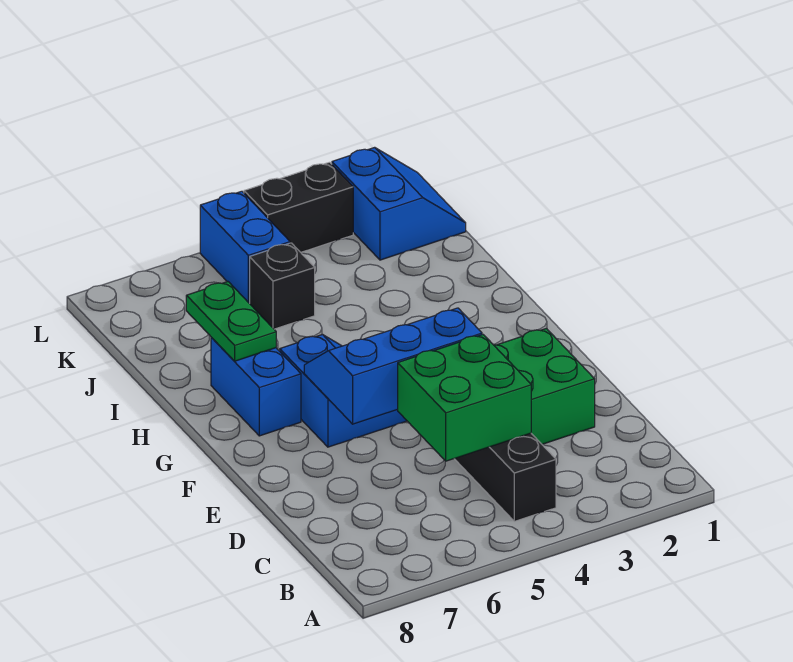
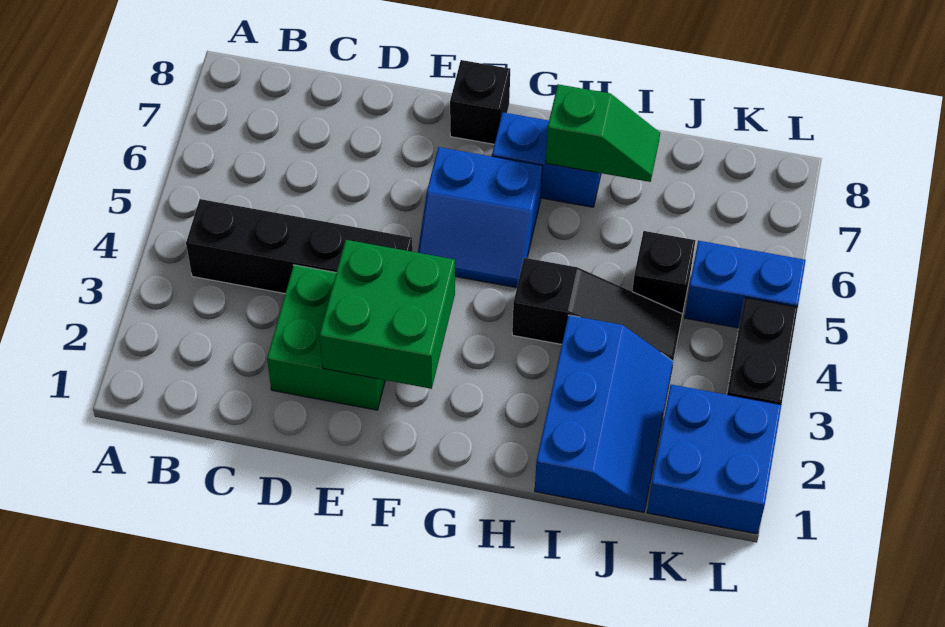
green 2x2 brick [398,335,531,461] -> green 2x2 brick moved to [319,240,455,389]
blue 2x3 slope [304,308,482,424] -> blue 2x3 slope moved to [535,315,673,512]
none -> black 1x1 brick [450,60,510,144]
none -> black 1x3 slope [512,258,682,361]
green 1x2 plate [186,282,276,361] -> green 1x2 slope [546,84,660,182]
blue 2x2 slope [332,147,466,260] -> blue 2x2 brick [647,385,781,534]

